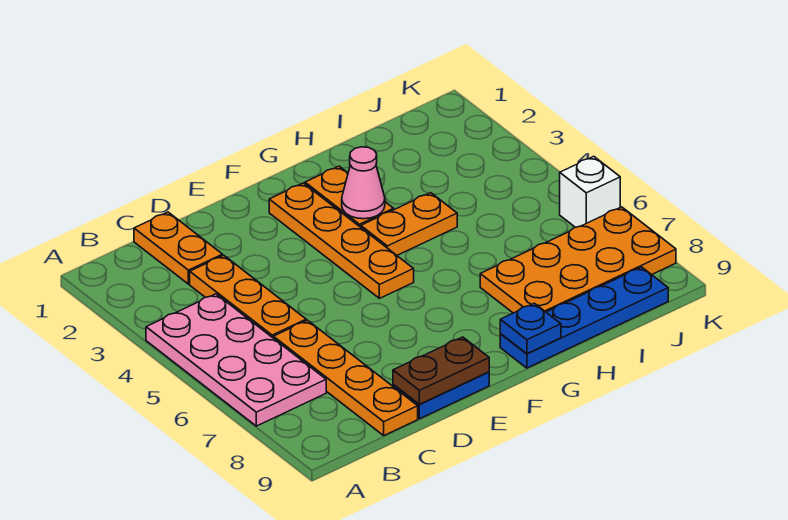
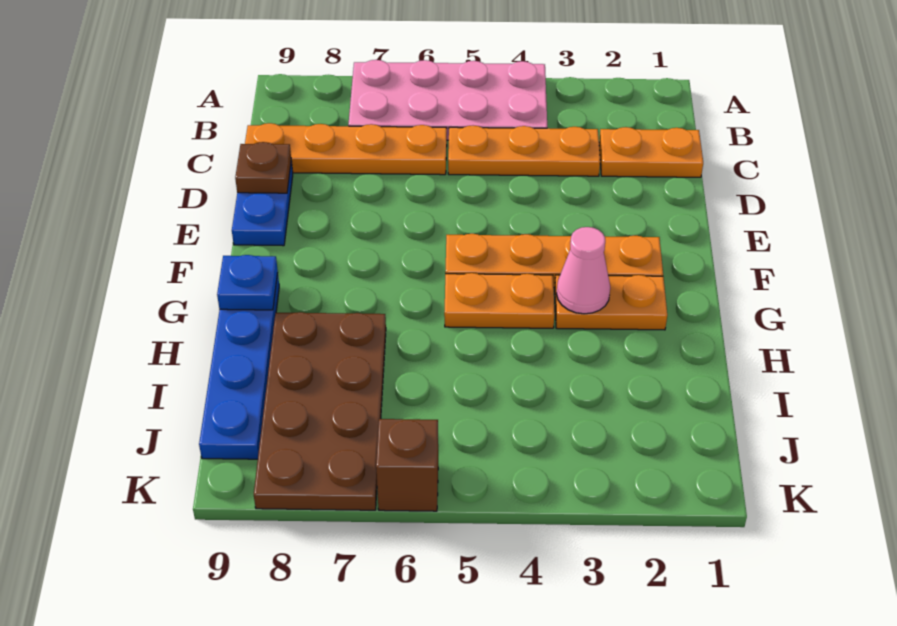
brown 1x2 plate [393,337,489,405] -> brown 1x1 plate [235,142,291,193]
orange 1x2 plate [361,193,457,255] -> orange 1x2 plate turned to [444,273,555,328]
orange 2x4 plate [480,207,676,313] -> brown 2x4 plate [254,312,386,510]
white 1x1 brick [560,156,620,227] -> brown 1x1 brick [376,419,438,511]

